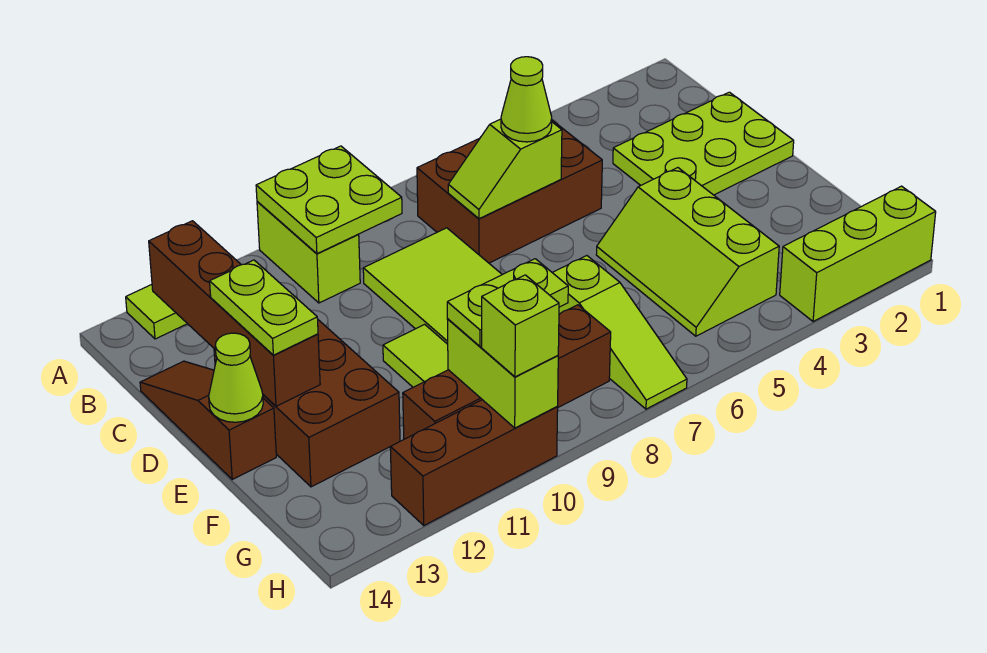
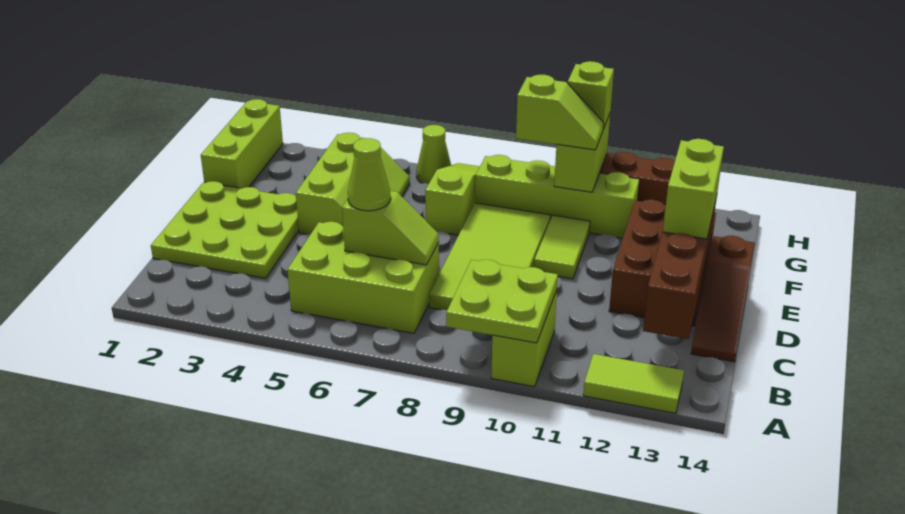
brown 2x3 brick [417,120,602,263] -> lime 2x3 brick [287,222,439,333]
lime 2x3 plate [613,92,794,195] -> lime 3x3 plate [151,181,299,278]
lime 1x2 plate [210,260,318,355] -> lime 1x2 brick [663,139,724,239]
lime 1x1 cone [209,333,263,422] -> lime 1x1 cone moved to [416,125,451,184]
brown 1x4 brick [403,305,611,439] -> lime 1x4 brick [475,155,639,238]
lime 1x2 plate [447,259,568,347] -> lime 1x2 slope [516,75,604,150]
lime 1x3 brick [780,186,936,322] -> lime 1x3 brick turned to [201,99,283,188]

